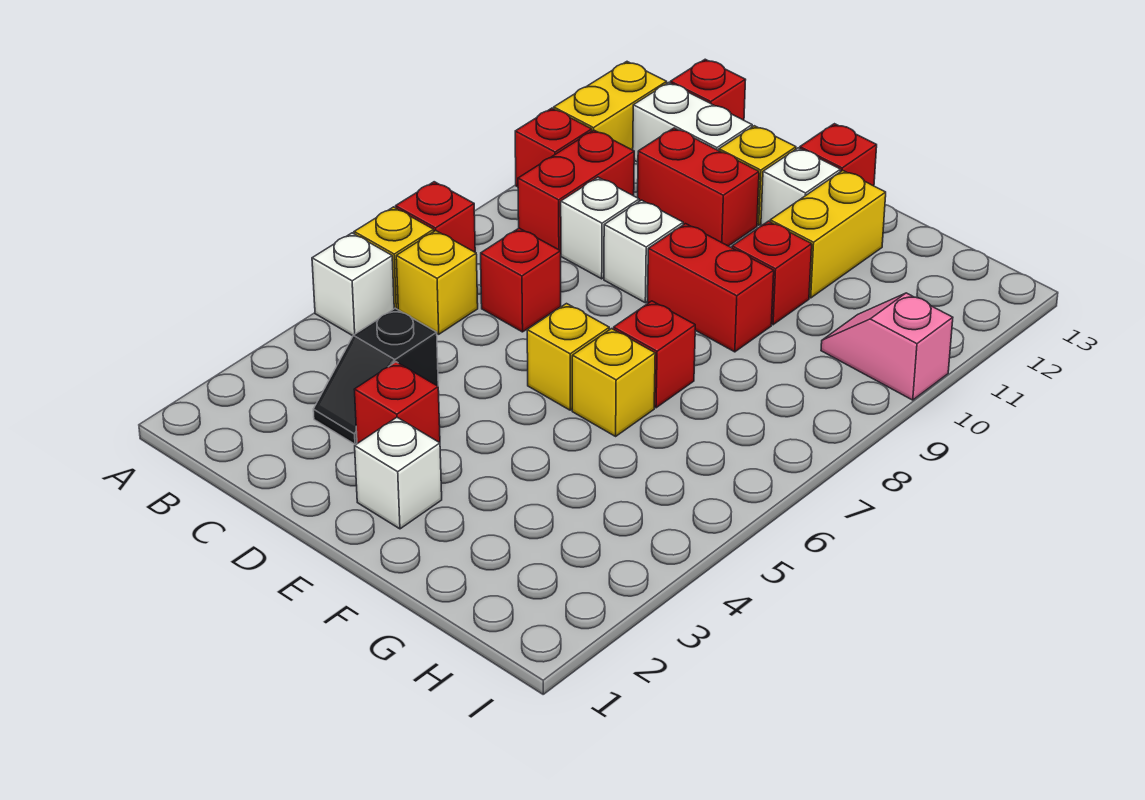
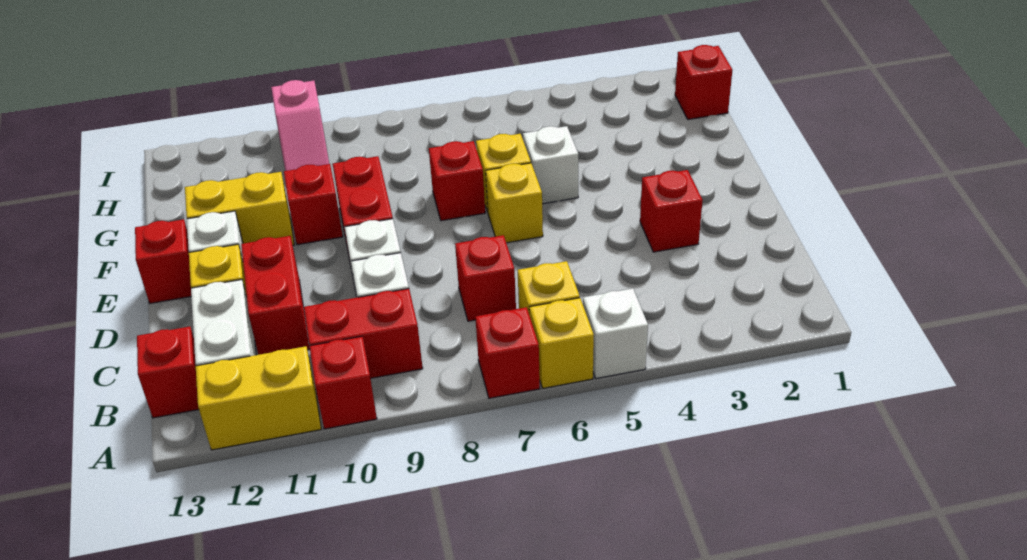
black 1x2 slope [313,308,438,444] -> none
white 1x1 brick [355,417,442,529] -> white 1x1 brick moved to [523,126,578,204]
none -> red 1x1 brick [675,45,732,119]

